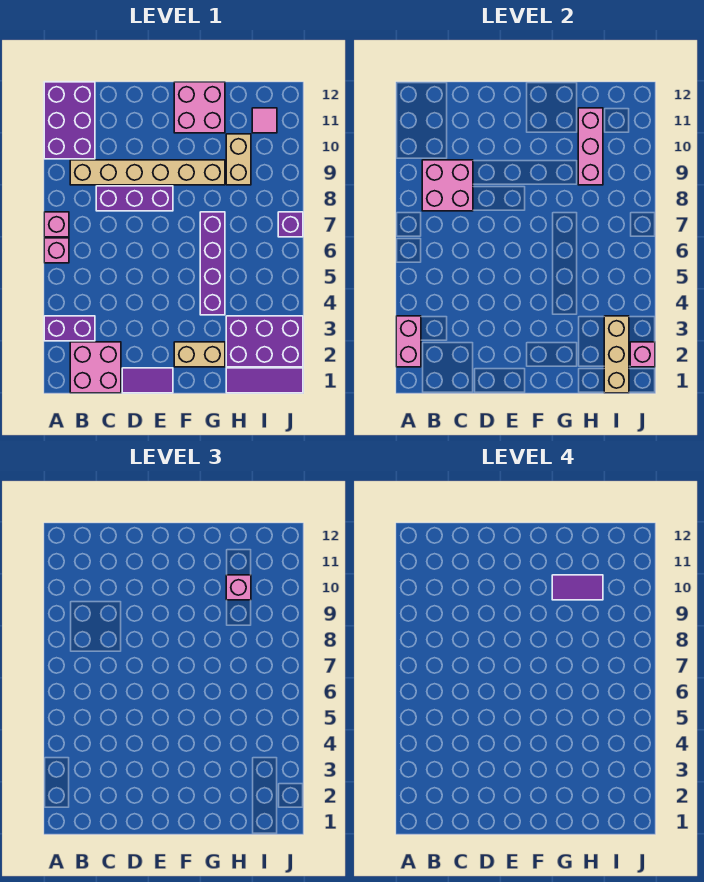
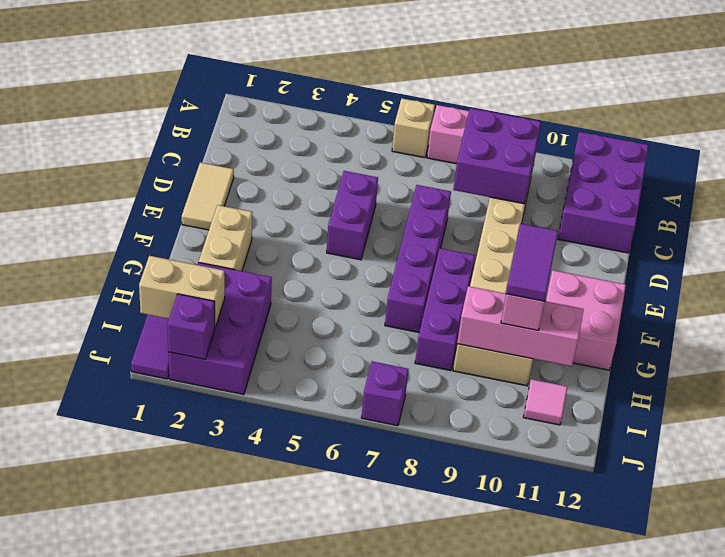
pink 1x2 brick [396,316,421,367] -> none
purple 1x2 brick [44,316,95,341] -> purple 1x2 brick moved to [327,171,378,260]
pink 1x1 brick [44,238,69,263] -> tan 1x1 brick [392,98,435,158]
purple 2x3 brick [44,82,95,159] -> purple 2x3 brick turned to [558,132,649,253]
pink 2x2 brick [70,342,121,393] -> none
pink 2x2 brick [422,160,473,211] -> purple 2x2 brick [453,108,541,204]
purple 1x3 brick [96,186,173,211] -> purple 1x3 brick moved to [415,248,475,371]
purple 1x2 tile [122,368,173,393] -> tan 1x2 tile [182,163,234,230]
purple 1x4 brick [200,212,225,315] -> purple 1x4 brick turned to [385,185,451,332]
tan 1x3 brick [604,316,629,393] -> tan 1x2 brick [139,256,225,327]
pink 1x1 brick [630,342,655,367] -> purple 1x1 brick [167,294,215,359]

